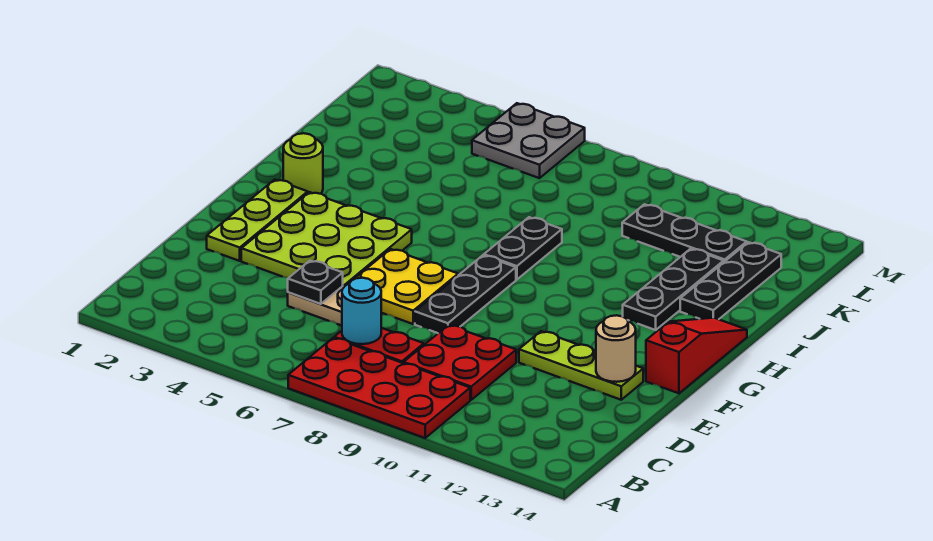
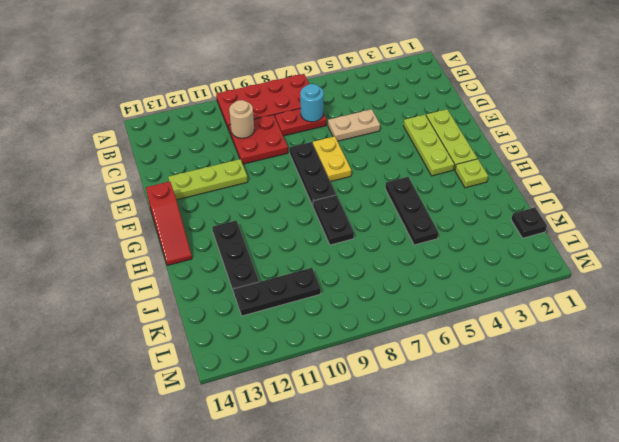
black 1x1 plate [288,261,343,304] -> black 1x1 plate moved to [511,208,547,238]
lime 3x3 plate [241,192,412,287] -> lime 1x3 plate [404,115,454,176]
yellow 2x2 plate [355,249,458,324] -> yellow 1x2 plate [313,136,351,182]
tan 1x1 round brick [596,315,636,382] -> tan 1x1 round brick moved to [229,100,254,138]
lime 1x1 round brick [283,133,323,194] -> lime 1x1 plate [455,159,488,188]
black 1x3 plate [680,242,781,319] -> black 1x3 plate moved to [385,177,438,245]
grey 2x2 plate [472,103,585,178] -> none

